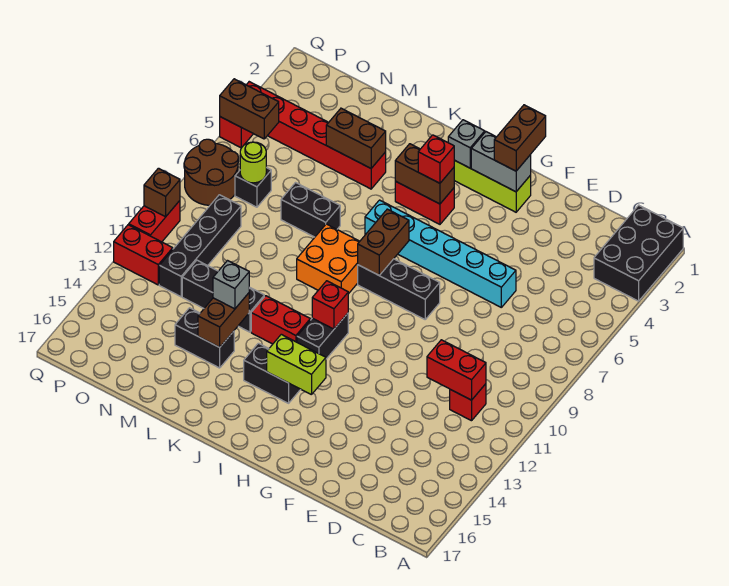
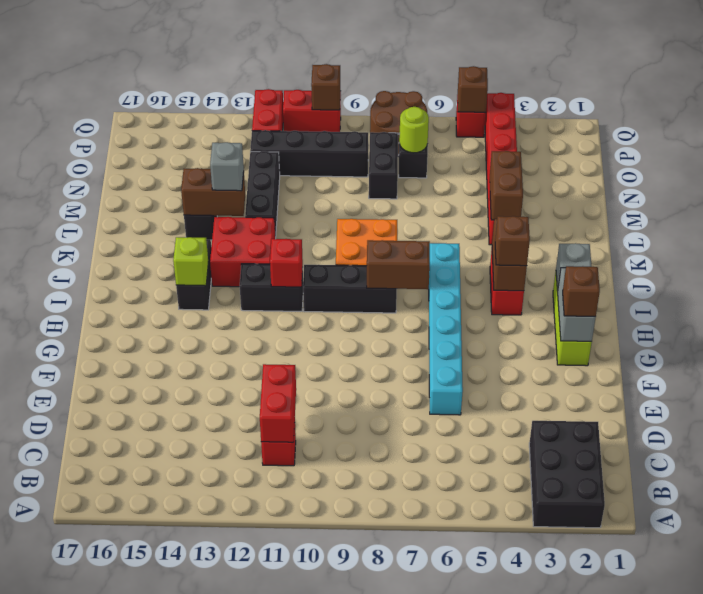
black 2x3 brick [594,205,683,301] -> black 2x3 brick turned to [529,421,605,528]
brown 1x2 brick [494,105,546,171] -> brown 1x1 brick [563,266,600,316]
black 1x3 brick [358,259,440,319] -> black 1x3 brick turned to [303,265,397,313]
lime 1x2 brick [267,334,326,395] -> lime 1x1 brick [173,237,208,286]
red 1x1 brick [418,135,454,183] -> brown 1x1 brick [495,216,530,266]
red 1x2 brick [251,296,310,344] -> red 2x2 brick [210,217,275,287]
black 1x2 brick [281,183,340,237] -> black 1x2 brick moved to [369,132,398,199]
brown 1x2 brick [220,79,279,139] -> brown 1x1 brick [458,66,488,112]

